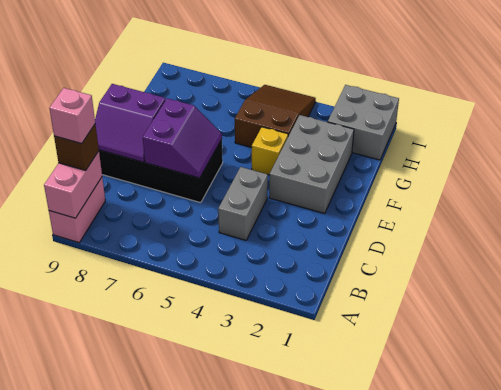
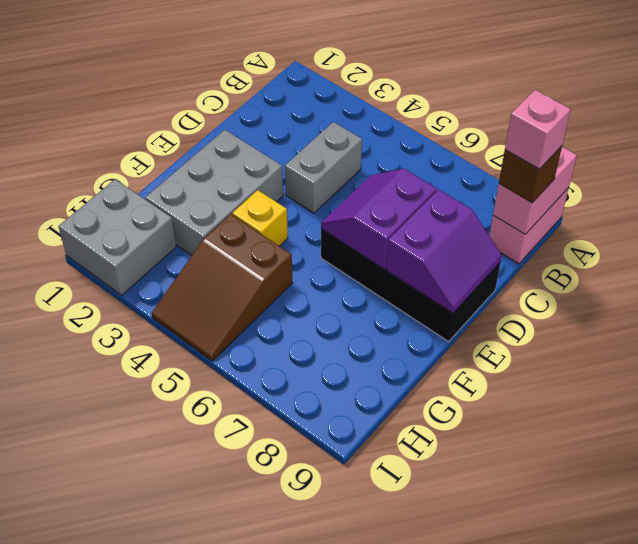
purple 2x2 slope [95,84,165,162] -> purple 2x2 slope turned to [386,189,502,313]

